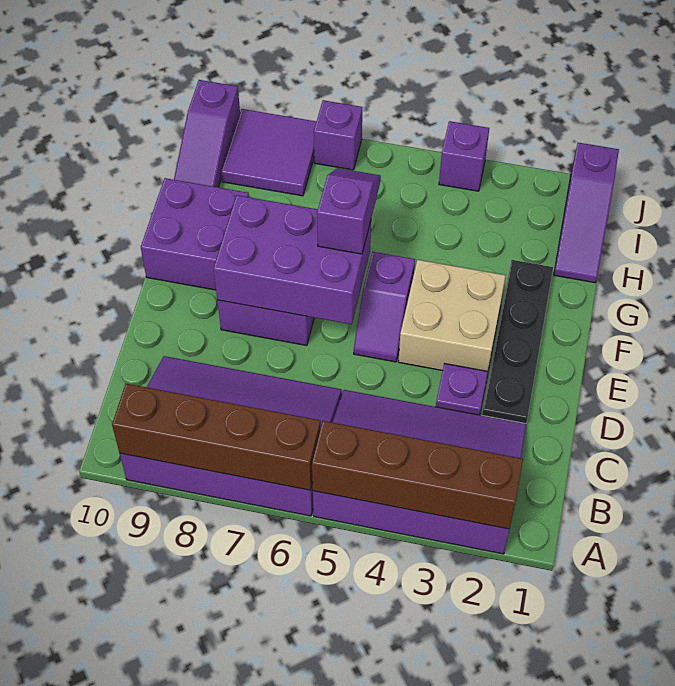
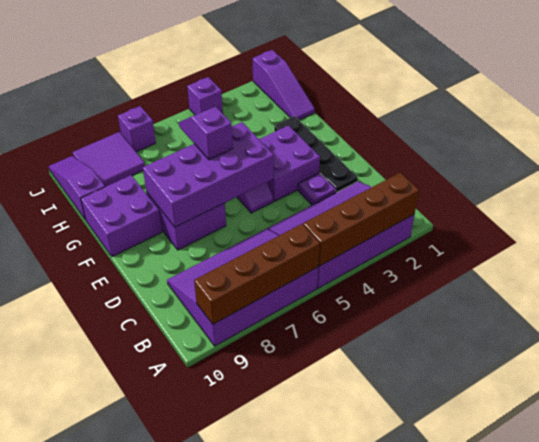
tan 2x2 brick [398,260,506,371] -> purple 2x2 brick [259,125,320,201]
purple 2x3 brick [214,195,371,324] -> purple 2x4 brick [143,122,274,227]
purple 1x3 slope [174,80,240,187] -> purple 1x3 slope turned to [49,156,105,220]

